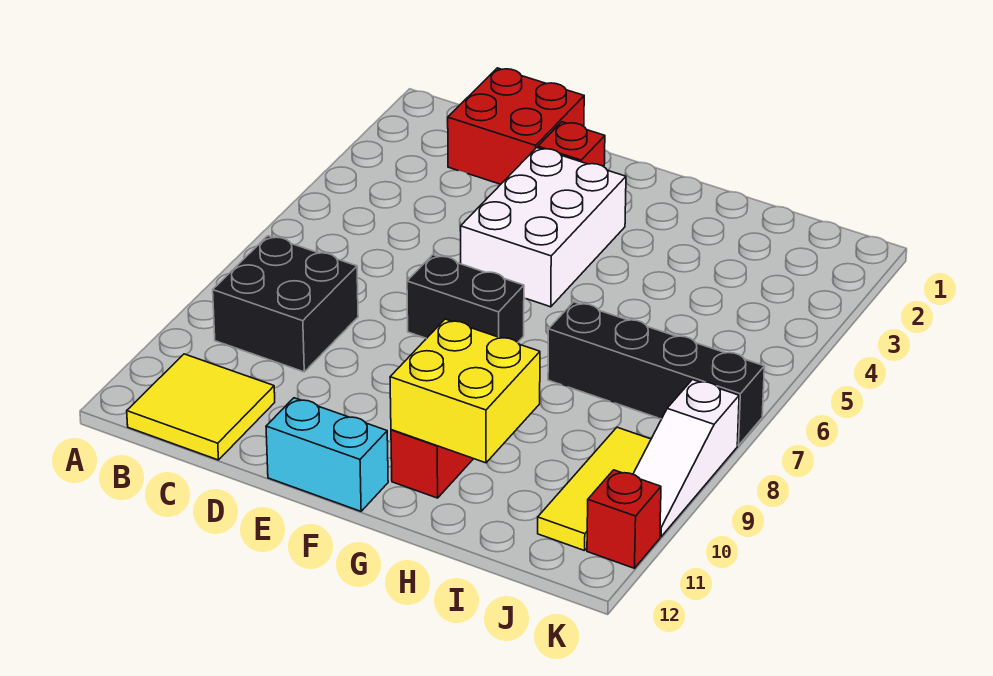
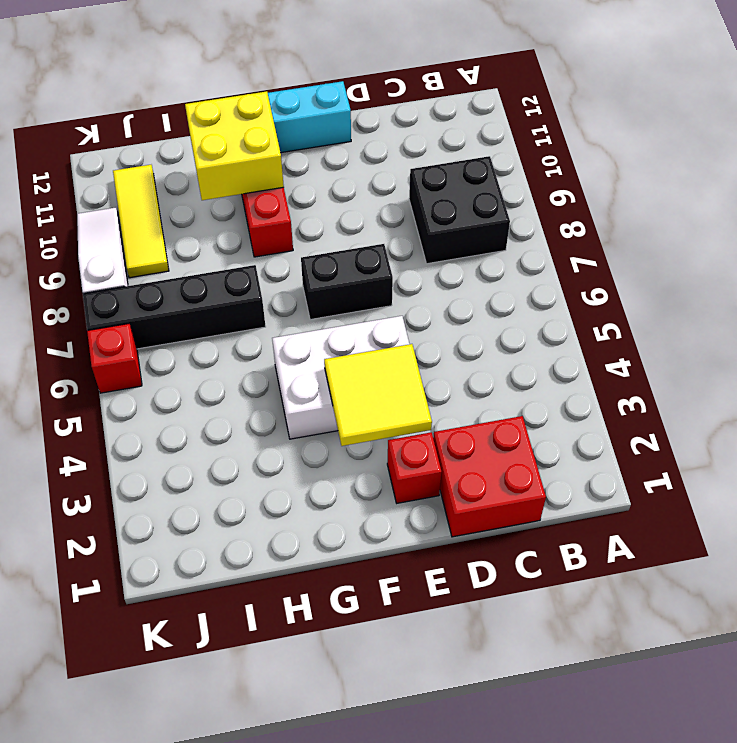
yellow 2x2 tile [127,354,275,460] -> yellow 2x2 tile moved to [324,344,432,446]
white 2x3 brick [461,148,626,307] -> white 2x3 brick turned to [272,316,409,439]
red 1x1 brick [587,470,661,568] -> red 1x1 brick moved to [87,323,142,393]

